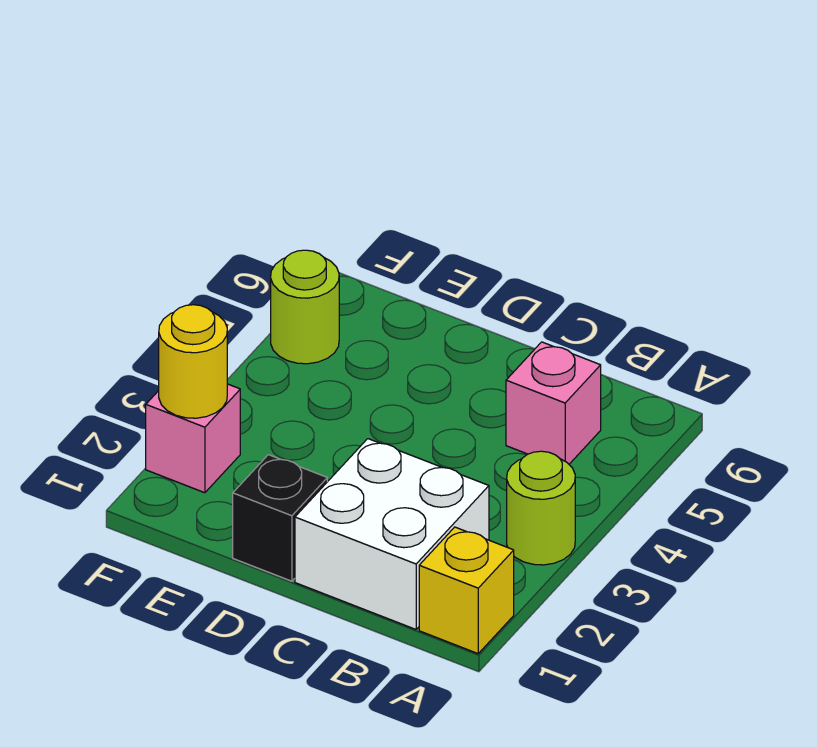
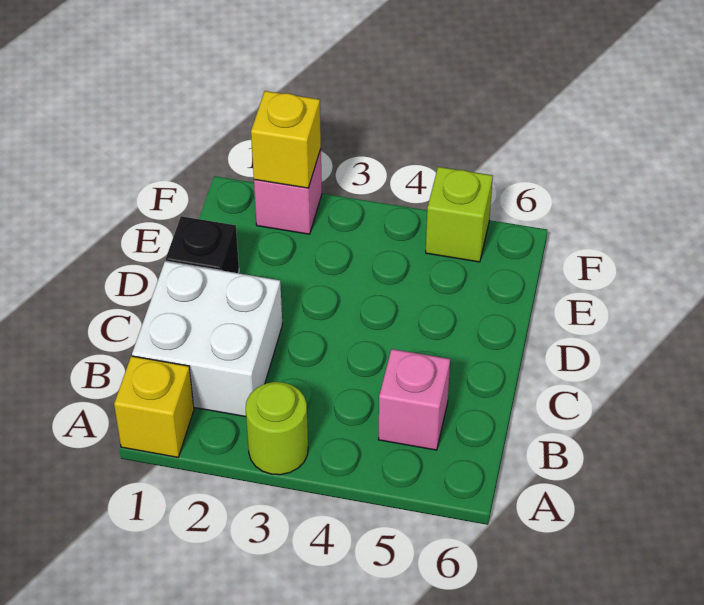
yellow 1x1 round brick [159,305,227,418] -> yellow 1x1 brick [251,91,321,188]
lime 1x1 round brick [271,250,339,364] -> lime 1x1 brick [426,167,493,262]

